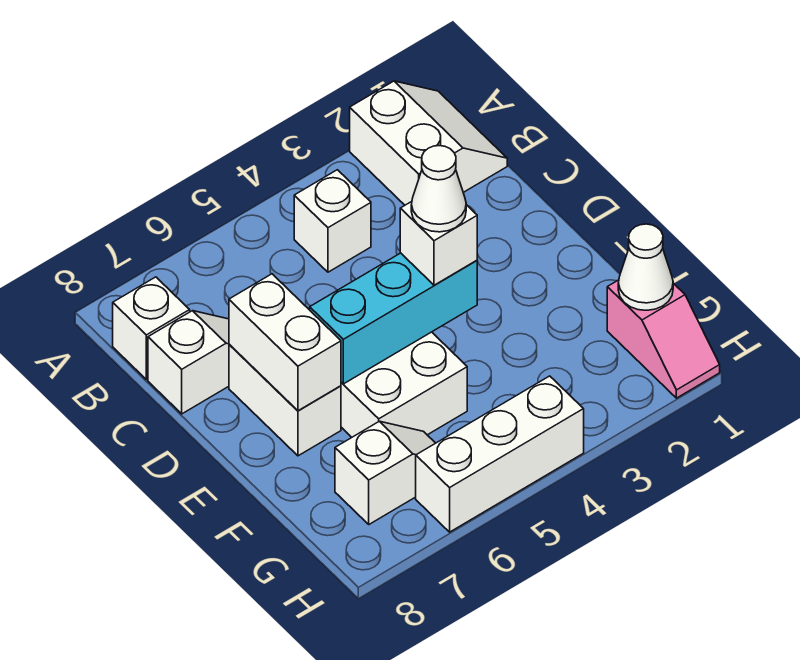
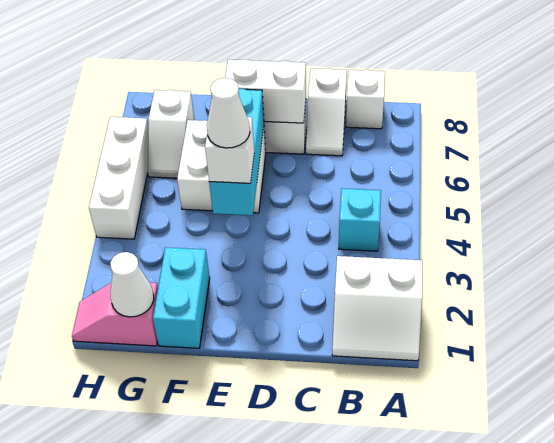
white 1x1 brick [294,170,371,272] -> cyan 1x1 brick [339,188,381,251]
none -> cyan 1x2 brick [153,247,210,348]

